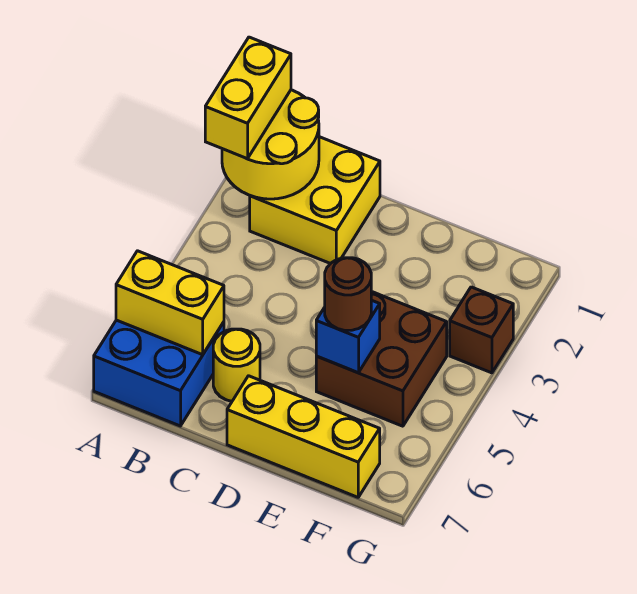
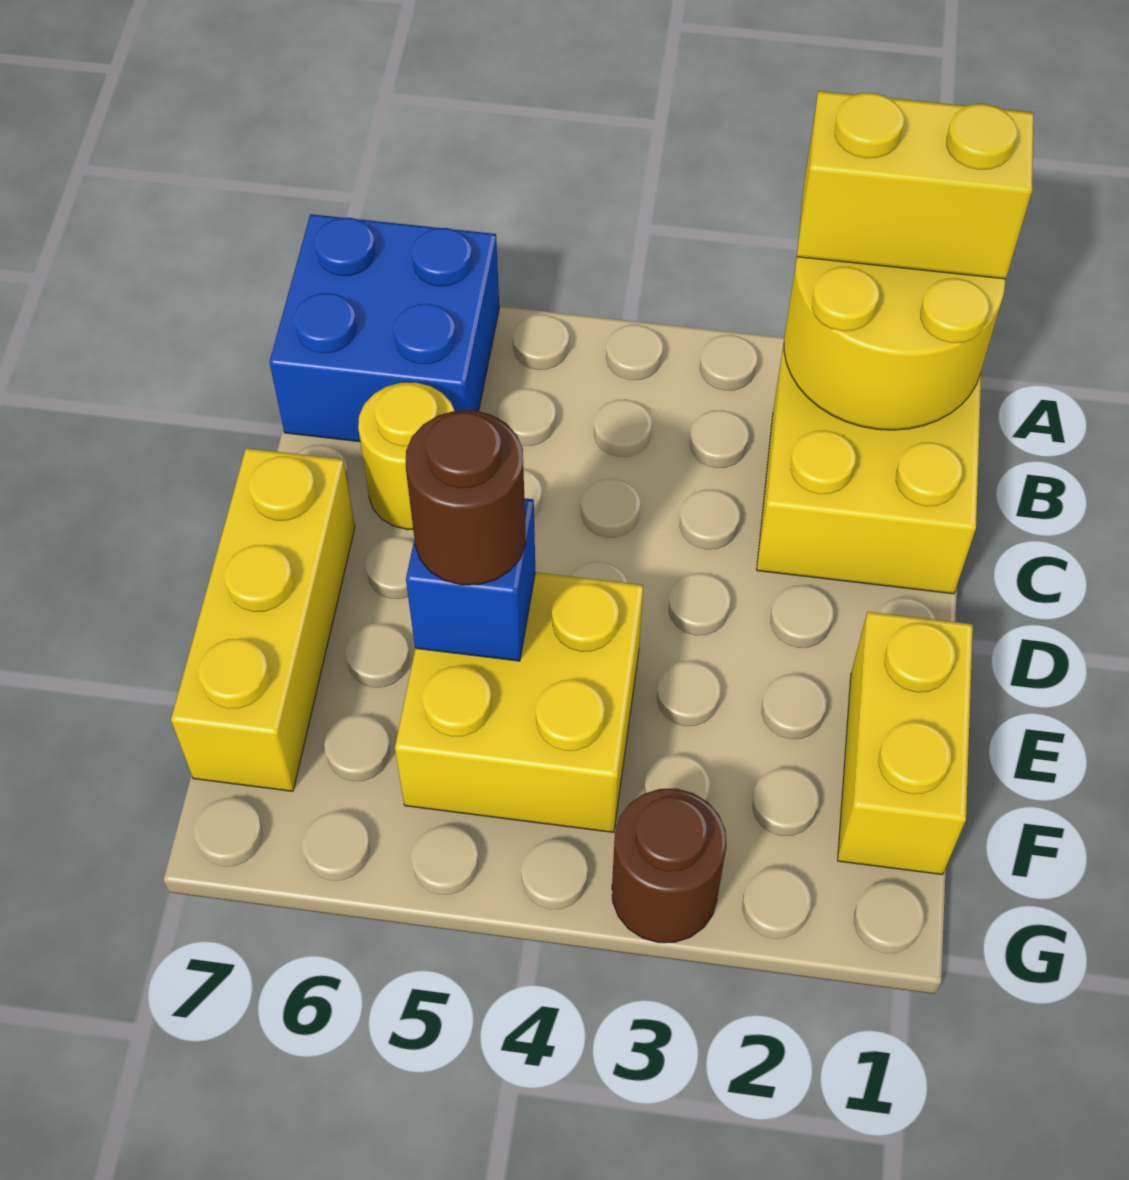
yellow 1x2 brick [116,251,224,355] -> yellow 1x2 brick moved to [838,612,973,875]
brown 2x2 brick [316,291,447,426] -> yellow 2x2 brick [395,572,643,833]
brown 1x1 brick [450,287,513,373] -> brown 1x1 round brick [612,789,727,943]

